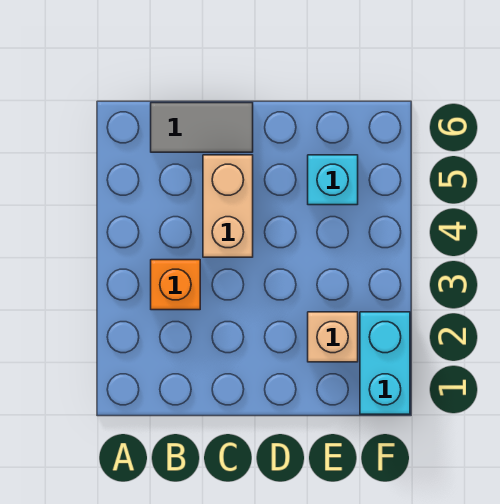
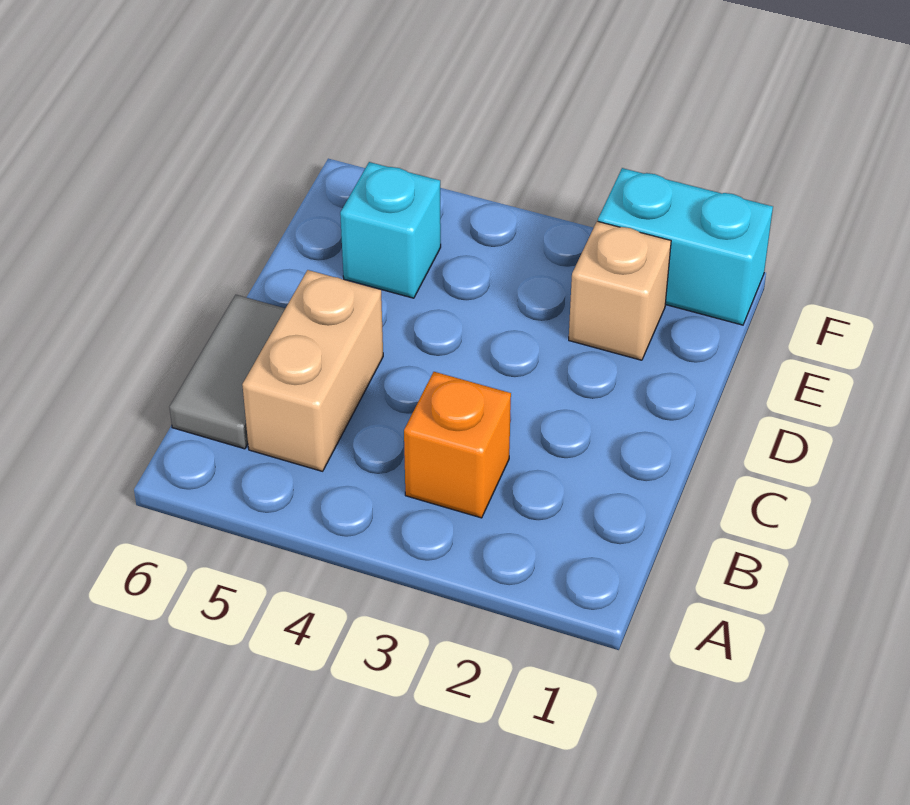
tan 1x2 brick [203,155,253,257] -> tan 1x2 brick turned to [242,270,383,471]

